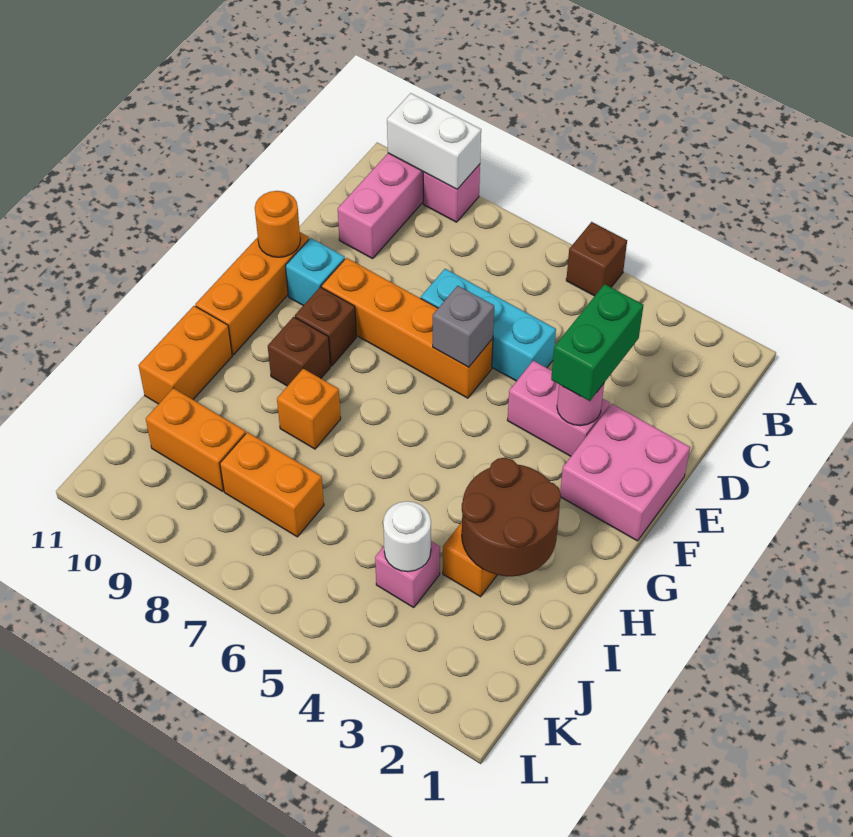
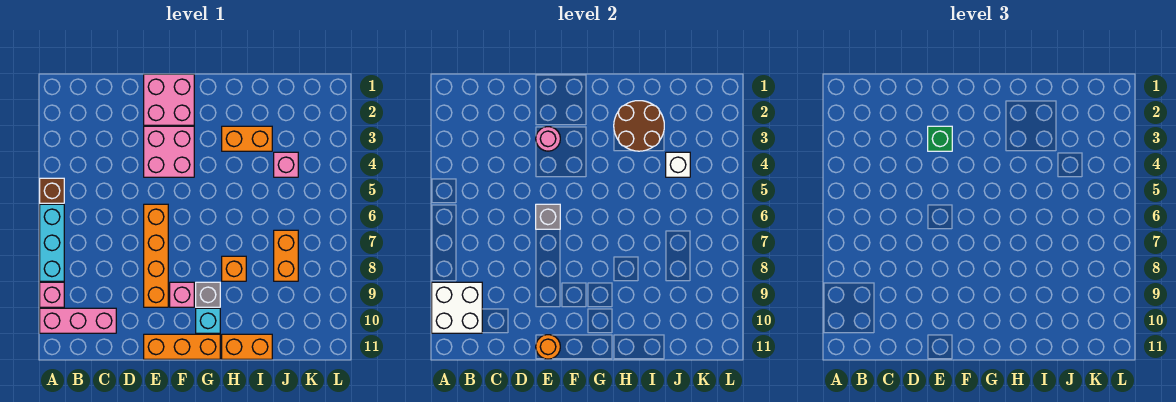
white 1x2 brick [387,93,481,189] -> white 2x2 brick [432,282,482,333]
green 1x2 brick [551,284,643,401] -> green 1x1 brick [928,126,952,151]
cyan 1x3 brick [421,269,556,381] -> cyan 1x3 brick moved to [40,204,64,281]
pink 1x2 brick [507,361,610,456] -> pink 2x2 brick [144,126,194,177]
cyan 1x1 brick [286,238,345,305] -> cyan 1x1 brick moved to [196,308,220,333]
brown 1x1 brick [295,287,356,366] -> pink 1x1 brick [170,282,194,307]
brown 1x1 brick [268,317,330,386] -> grey 1x1 brick [196,282,220,307]
white 1x1 round brick [383,501,431,572] -> white 1x1 brick [666,152,690,177]
orange 1x2 brick [146,388,246,491] -> none

